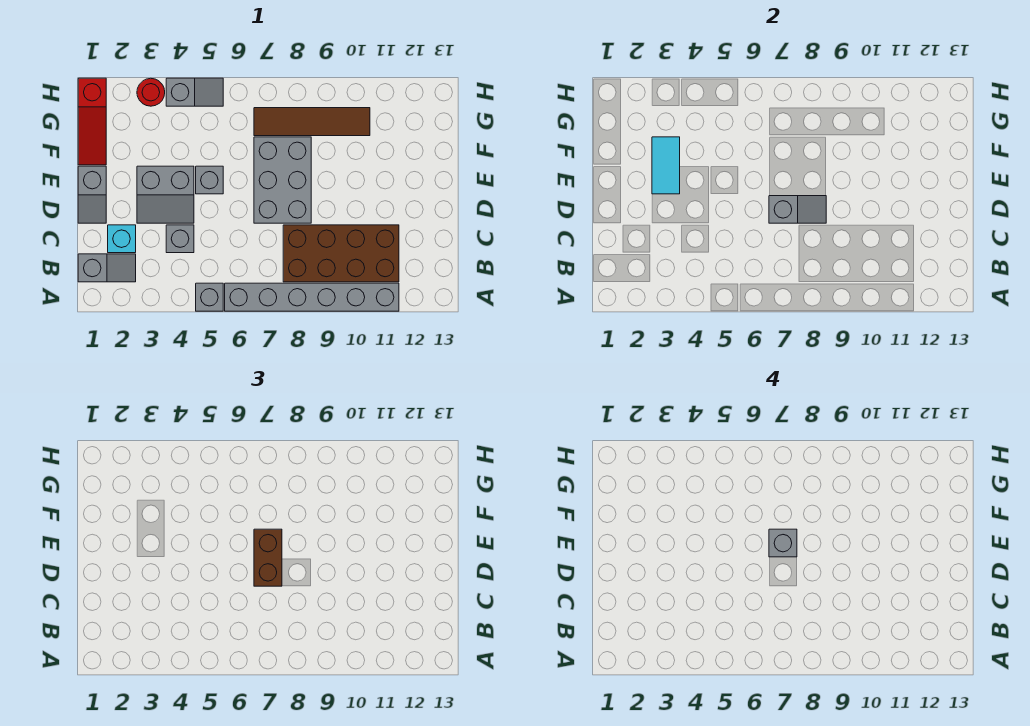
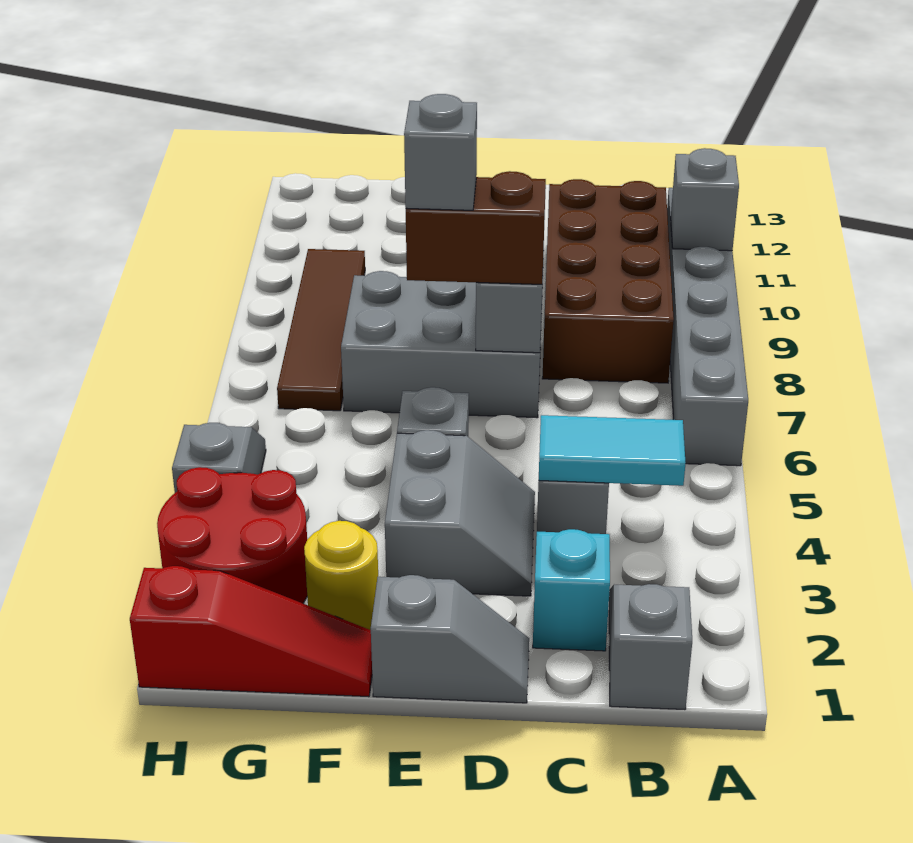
grey 1x1 brick [196,283,223,311] -> grey 1x1 brick moved to [671,148,739,251]
cyan 1x2 tile [652,137,680,194] -> cyan 1x2 tile moved to [539,415,686,486]
none -> yellow 1x1 round brick [304,521,378,630]
red 1x1 round brick [137,78,165,106] -> red 2x2 round brick [157,467,307,603]

